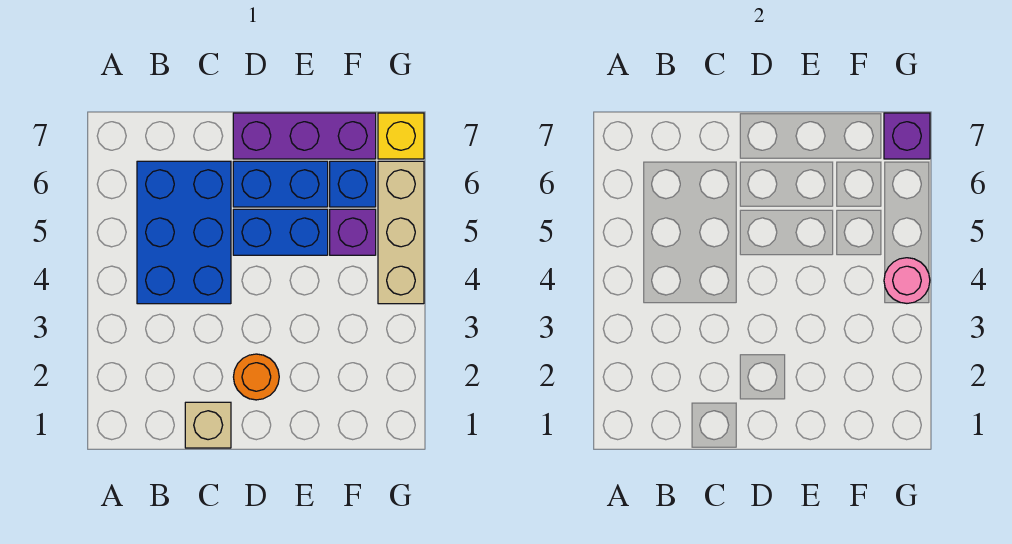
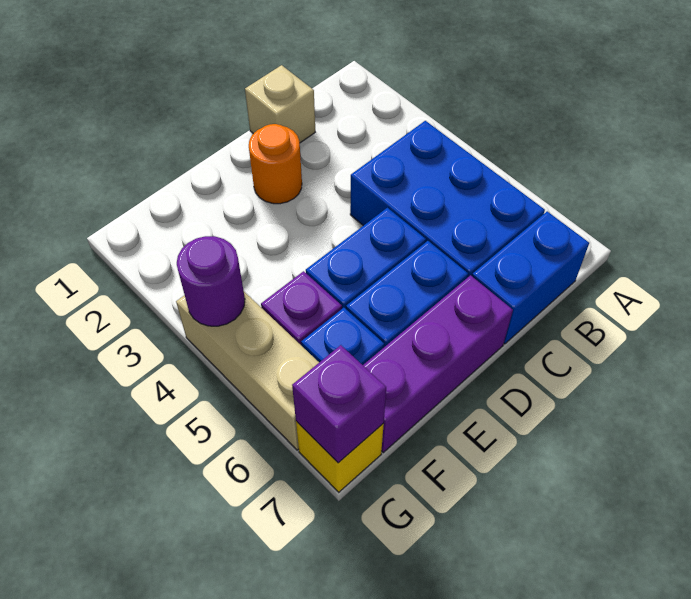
none -> blue 1x2 brick [472,211,589,344]
pink 1x1 round brick [884,258,930,303] -> purple 1x1 round brick [177,236,245,326]

